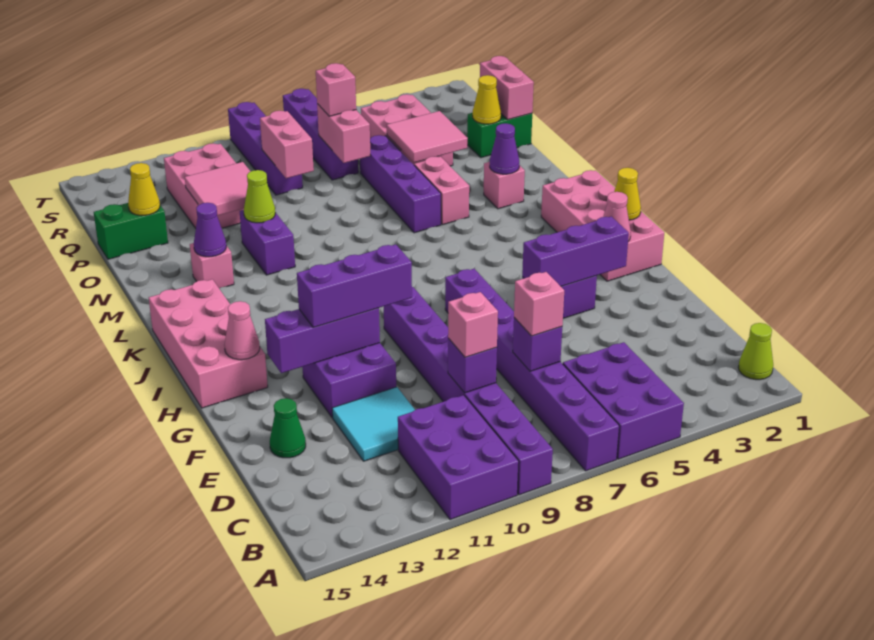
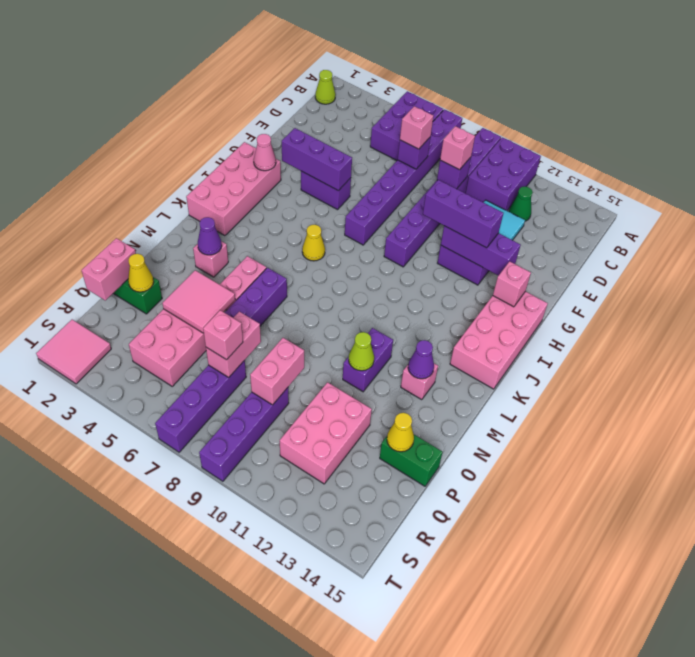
green 1x1 cone [270,398,306,458] -> green 1x1 cone moved to [509,186,533,221]
pink 1x1 cone [224,301,260,360] -> pink 1x1 brick [493,261,531,307]
yellow 1x1 cone [614,168,641,220] -> yellow 1x1 cone moved to [302,225,325,261]
pink 2x2 tile [185,162,251,216] -> pink 2x2 tile moved to [36,320,111,384]

